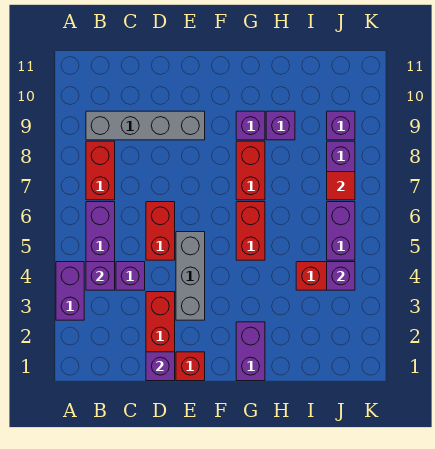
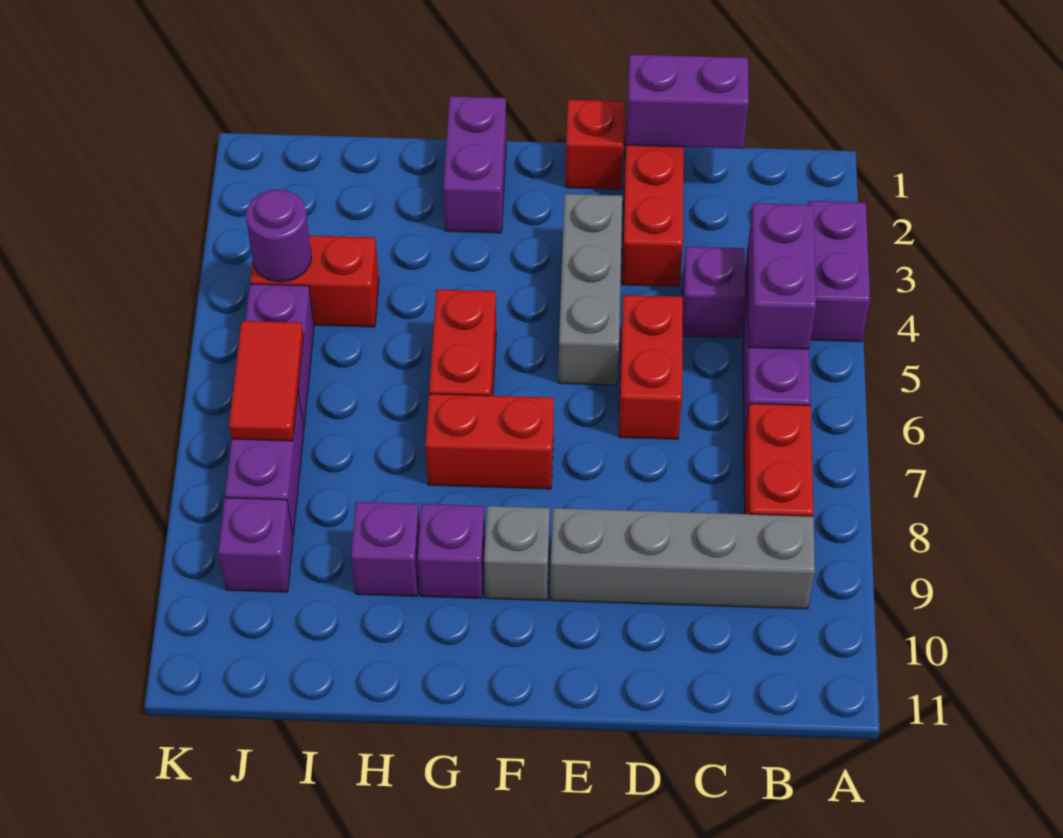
purple 1x1 brick [86,262,115,290] -> purple 1x2 brick [748,203,816,349]
purple 1x1 brick [146,352,175,381] -> purple 1x2 brick [626,55,749,149]
none -> grey 1x1 brick [484,506,550,601]
red 1x2 brick [236,141,265,200] -> red 1x2 brick turned to [425,394,554,489]
purple 1x1 brick [327,262,355,290] -> purple 1x1 round brick [246,190,311,282]
red 1x1 tile [327,172,355,200] -> red 1x2 tile [229,321,304,441]

